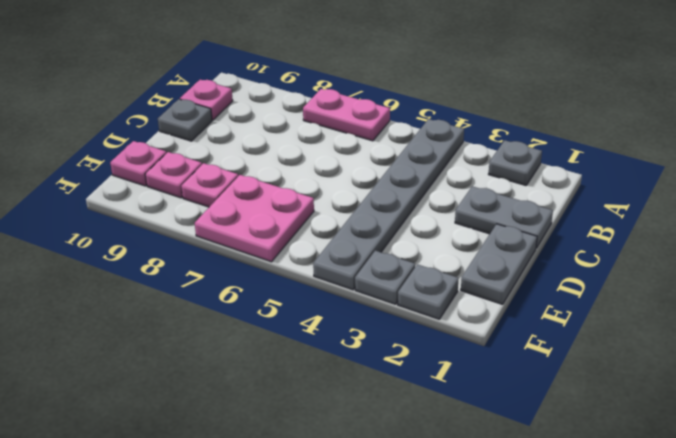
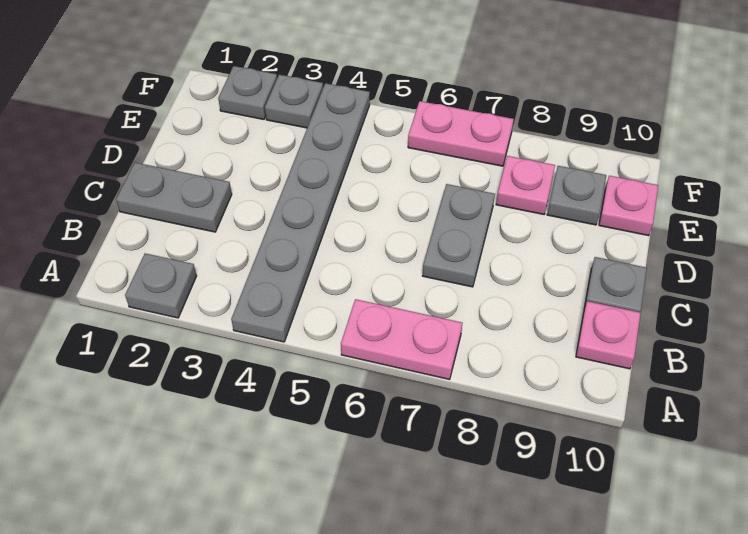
grey 1x2 plate [461,224,537,304] -> grey 1x2 plate moved to [423,184,495,287]
pink 2x2 plate [195,175,314,262] -> pink 1x2 plate [408,101,514,166]
pink 1x1 plate [145,152,202,198] -> grey 1x1 plate [547,166,606,225]

